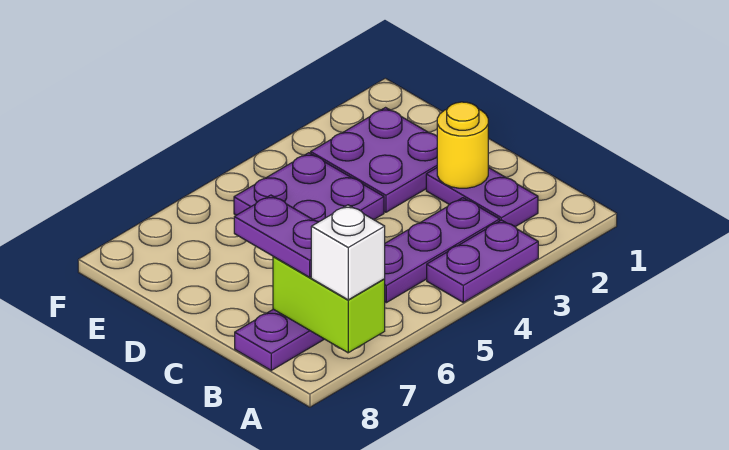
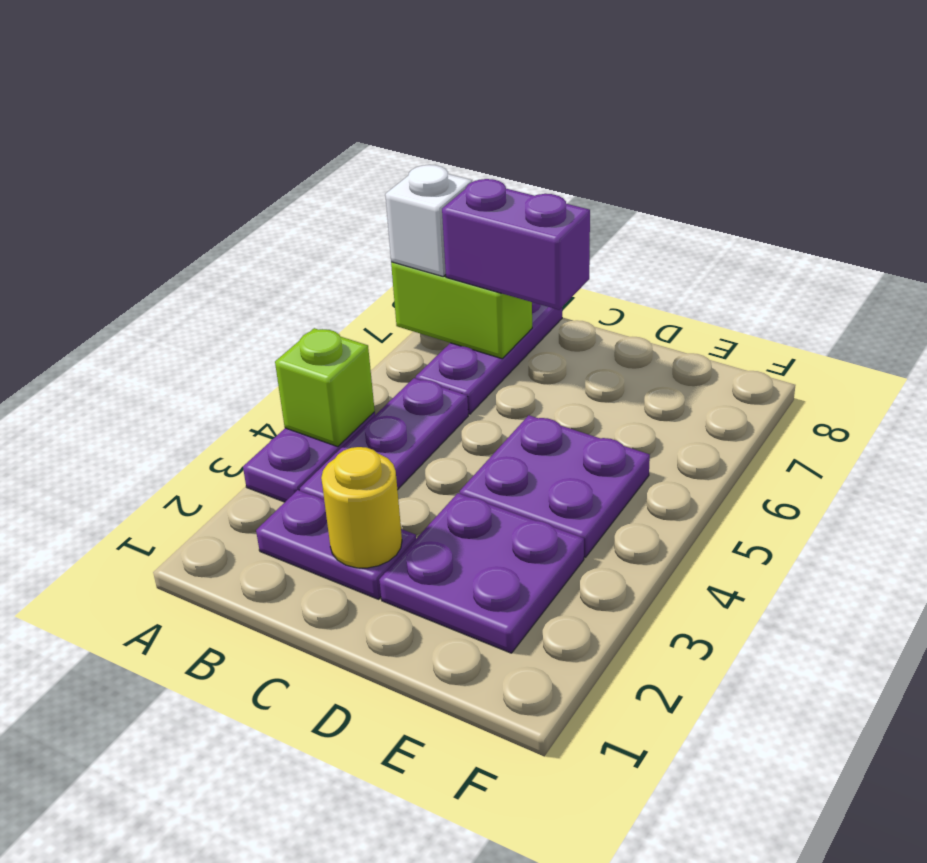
none -> lime 1x1 brick [275,328,375,447]
purple 1x2 plate [234,195,318,277] -> purple 1x2 brick [442,179,590,310]

